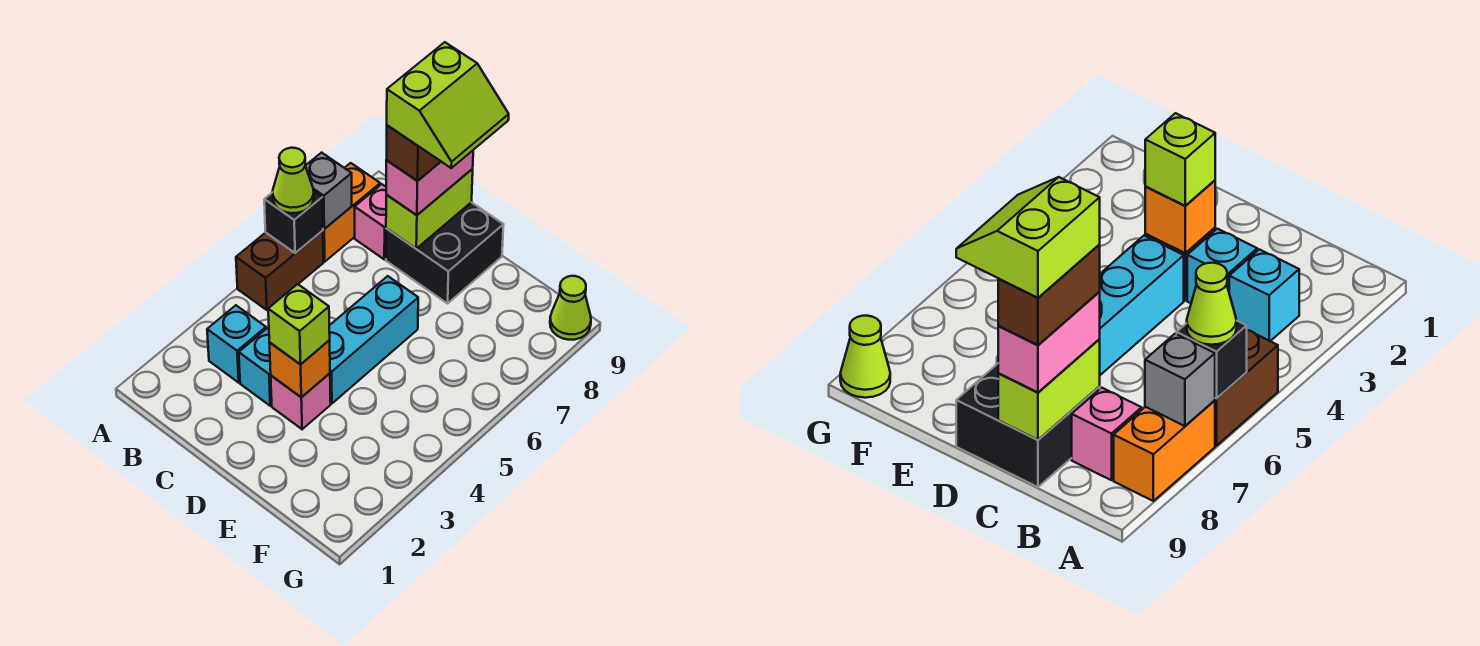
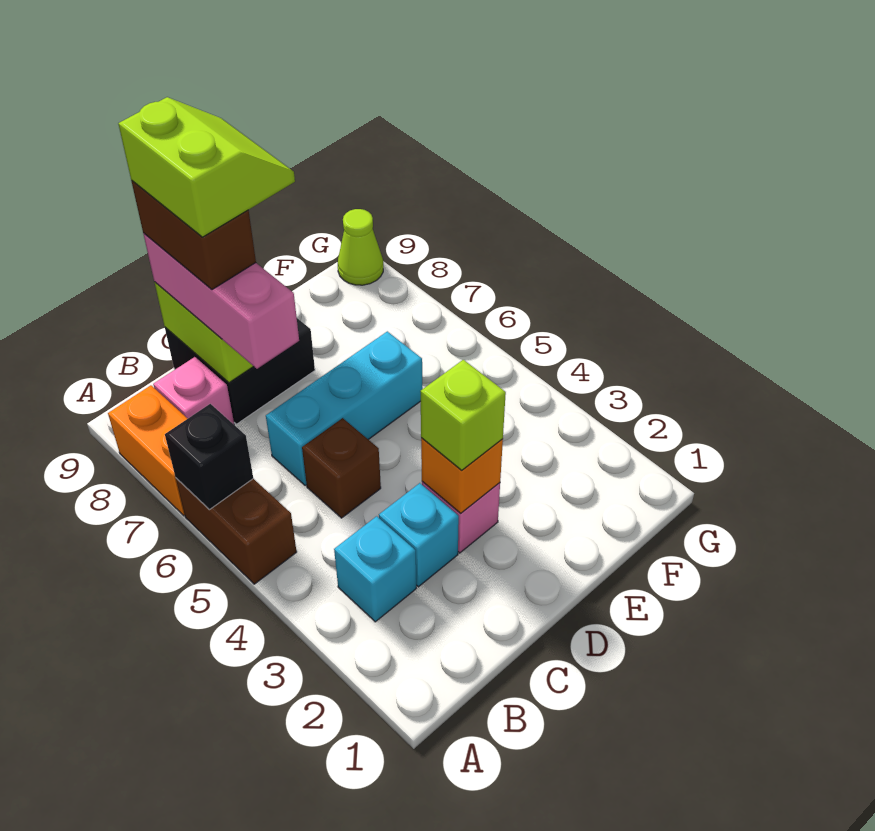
lime 1x1 cone [273,148,314,213] -> none
grey 1x1 brick [306,153,352,229] -> none
none -> brown 1x1 brick [302,418,381,518]
pink 1x2 brick [386,151,473,215] -> pink 1x3 brick [143,233,299,369]
cyan 1x3 brick [329,276,418,403] -> cyan 1x3 brick turned to [266,331,423,486]

